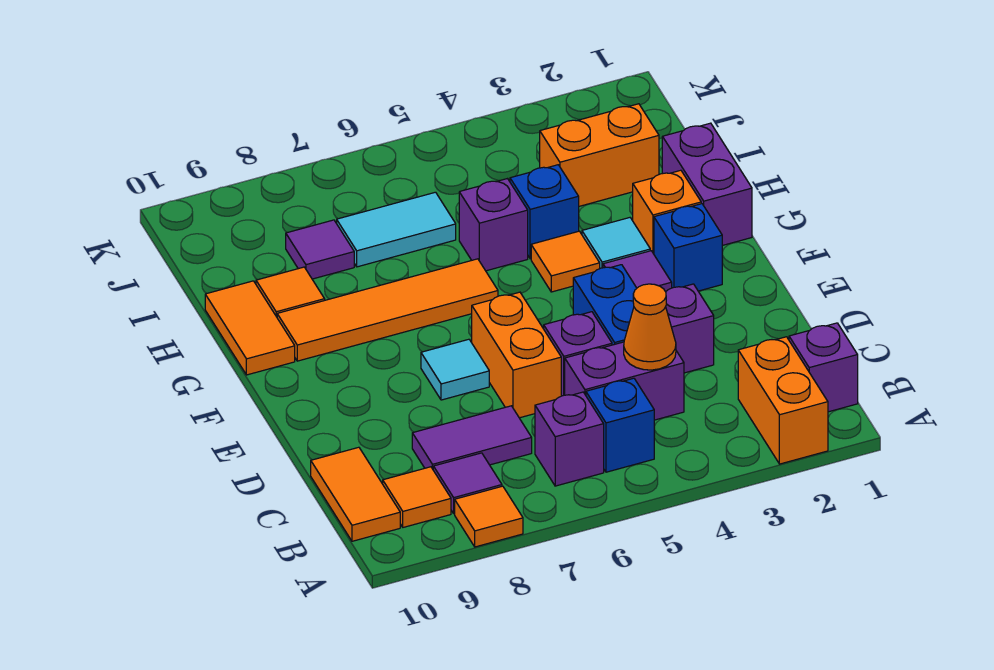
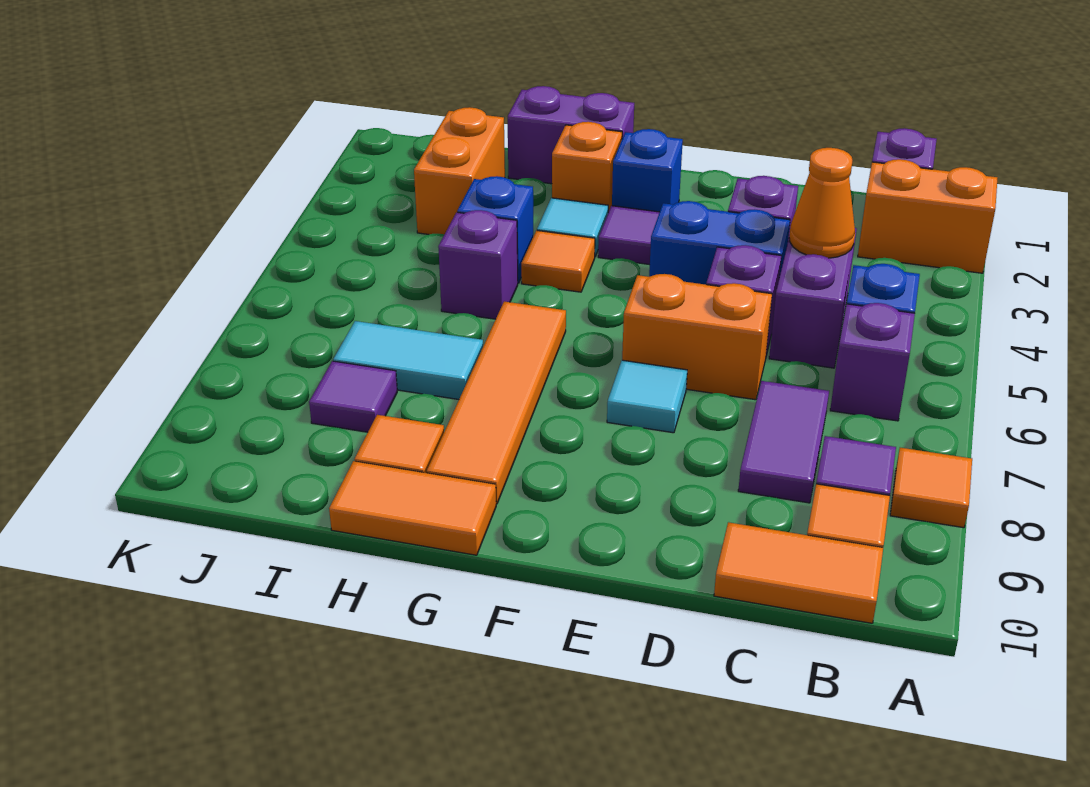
cyan 1x2 tile [337,192,456,267] -> cyan 1x2 tile turned to [333,321,483,399]

